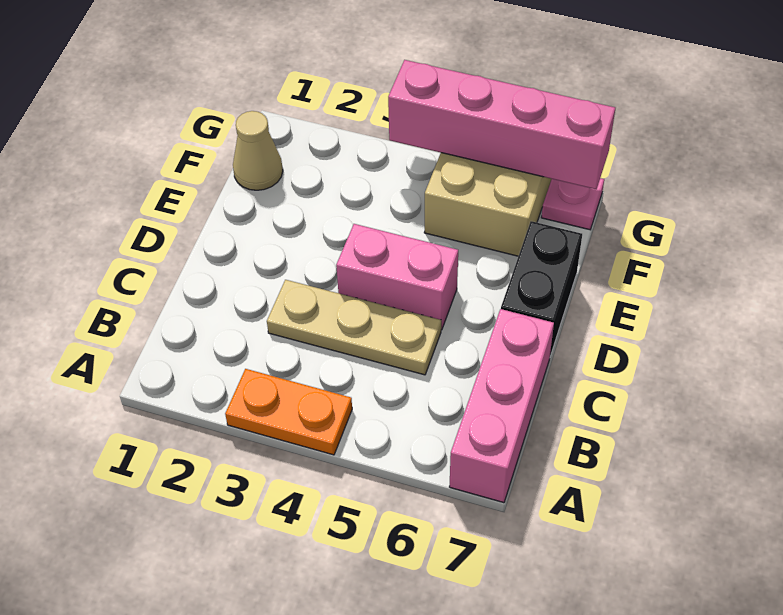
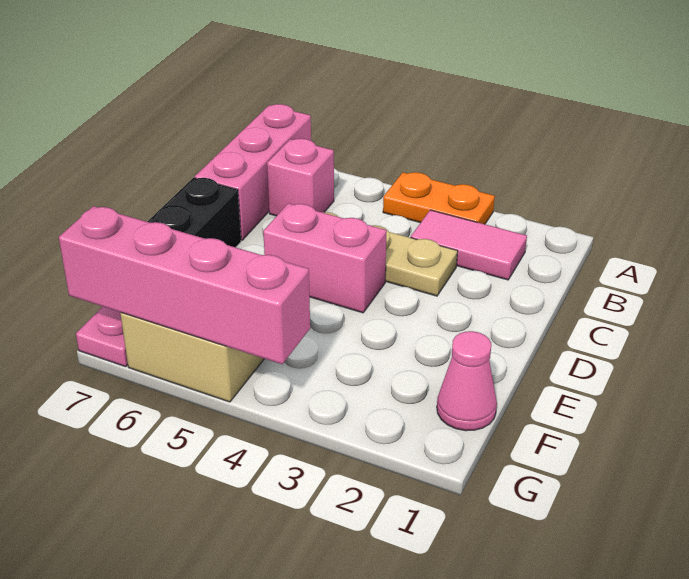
none -> pink 1x2 tile [411,210,527,280]
none -> pink 1x1 brick [267,139,334,216]
tan 1x1 cone [233,111,283,190] -> pink 1x1 cone [437,331,497,431]

